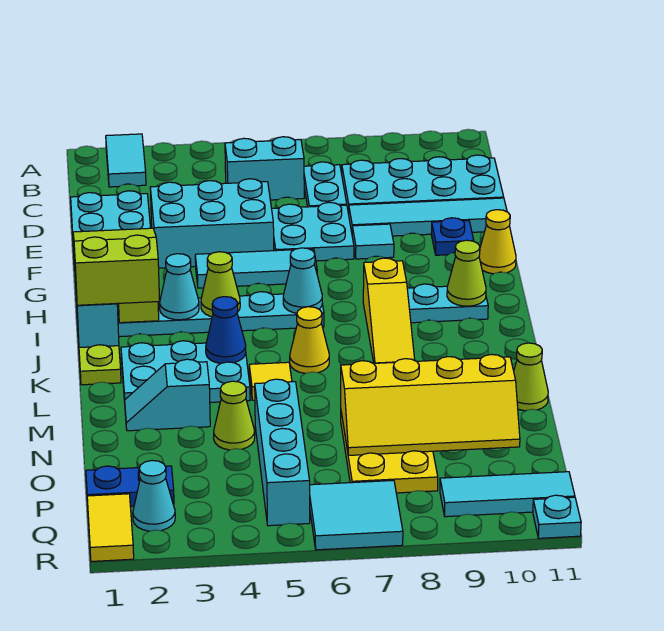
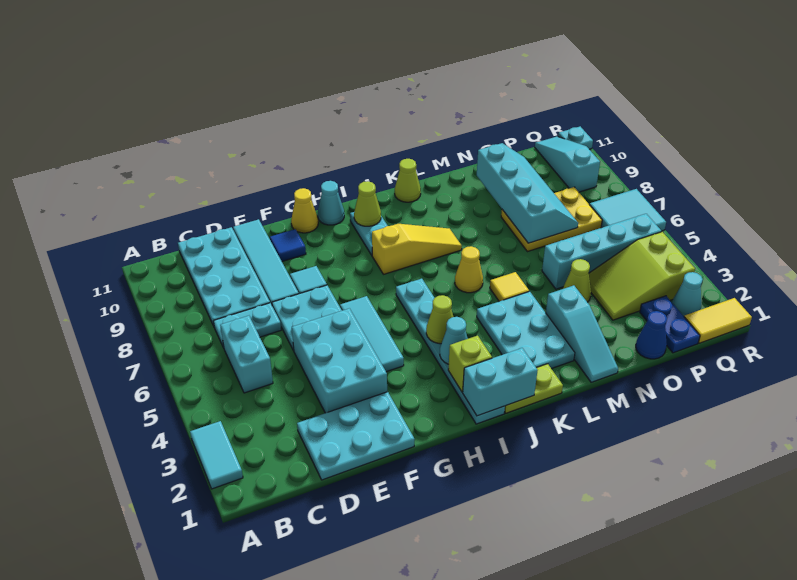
cyan 1x2 tile [106,134,146,187] -> cyan 1x2 tile turned to [190,421,243,489]
blue 1x1 plate [431,218,474,255] -> blue 1x1 tile [270,229,306,261]
lime 2x3 slope [73,228,160,305] -> lime 2x3 slope moved to [589,232,695,320]
cyan 1x1 cone [283,248,322,313] -> cyan 1x1 cone moved to [318,181,344,225]
blue 1x1 cone [206,297,246,364] -> blue 1x1 cone moved to [636,311,667,359]
cyan 1x2 slope [125,359,210,431] -> cyan 1x3 slope [546,285,618,382]
lime 1x1 cone [514,343,548,411] -> lime 1x1 cone moved to [395,159,421,202]
yellow 2x4 slope [341,354,520,455] -> cyan 2x4 slope [477,143,578,243]
cyan 1x3 tile [440,472,575,517] -> cyan 1x3 slope [535,137,600,192]

